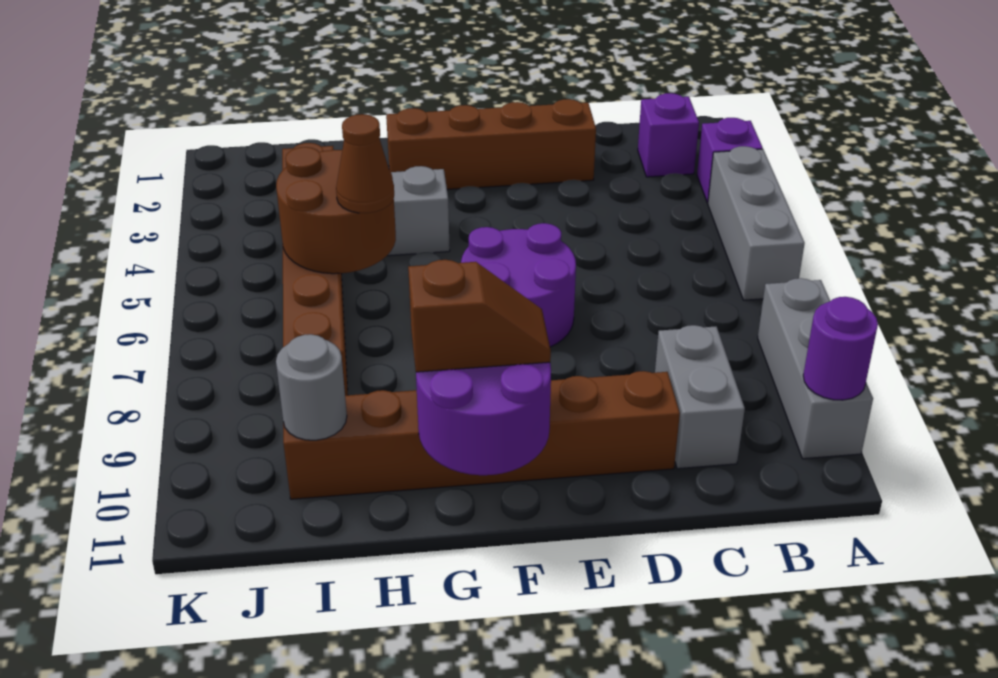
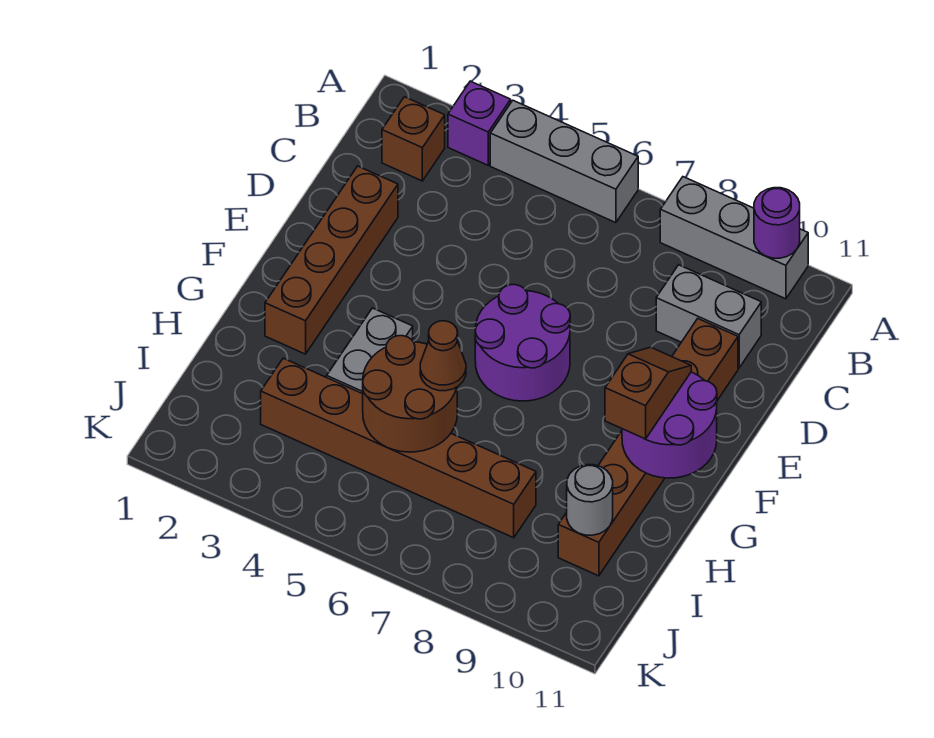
purple 1x1 brick [638,93,699,177] -> brown 1x1 brick [382,97,445,181]

